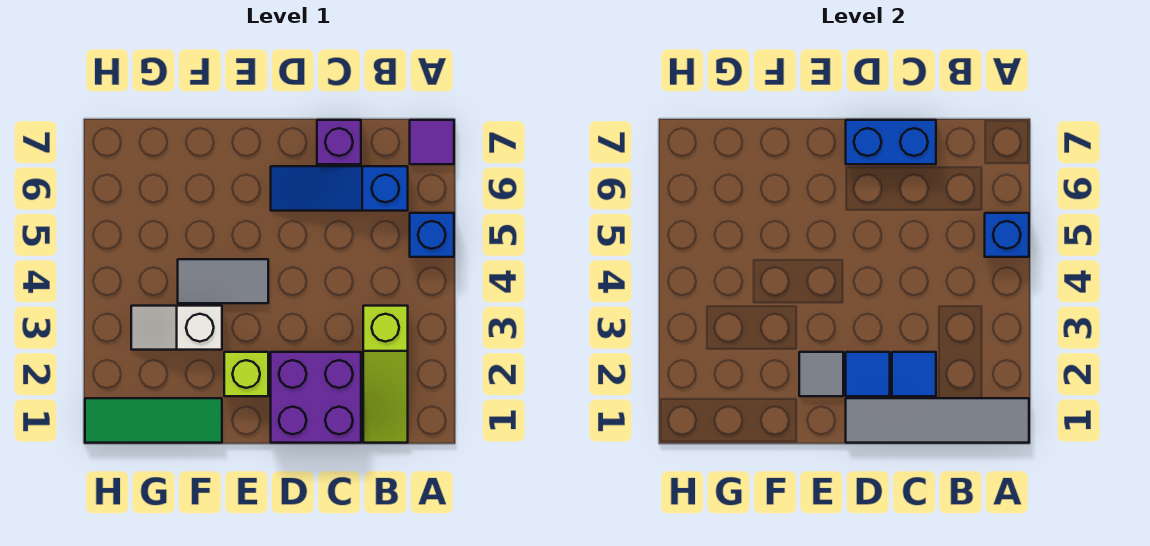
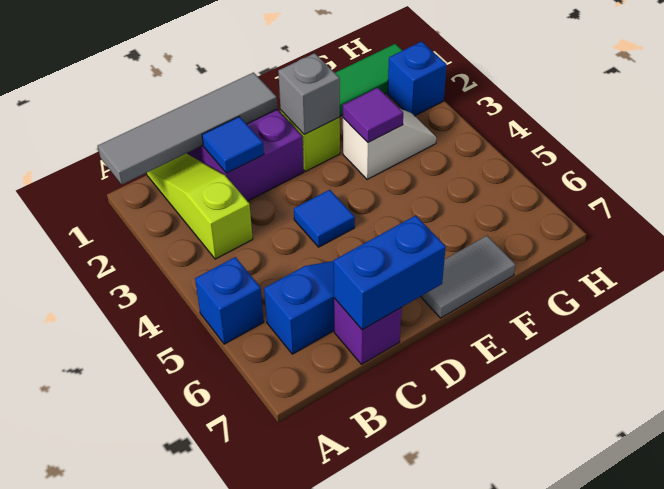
blue 1x1 brick [985,213,1029,257] -> blue 1x1 brick moved to [388,41,447,116]
purple 1x1 tile [410,120,454,164] -> purple 1x1 tile moved to [343,88,403,143]
blue 1x1 tile [846,352,890,396] -> blue 1x1 tile moved to [294,190,355,247]
grey 1x1 tile [799,352,843,396] -> grey 1x1 brick [278,53,340,135]
grey 1x2 tile [178,259,268,303] -> grey 1x2 tile moved to [421,236,515,318]

